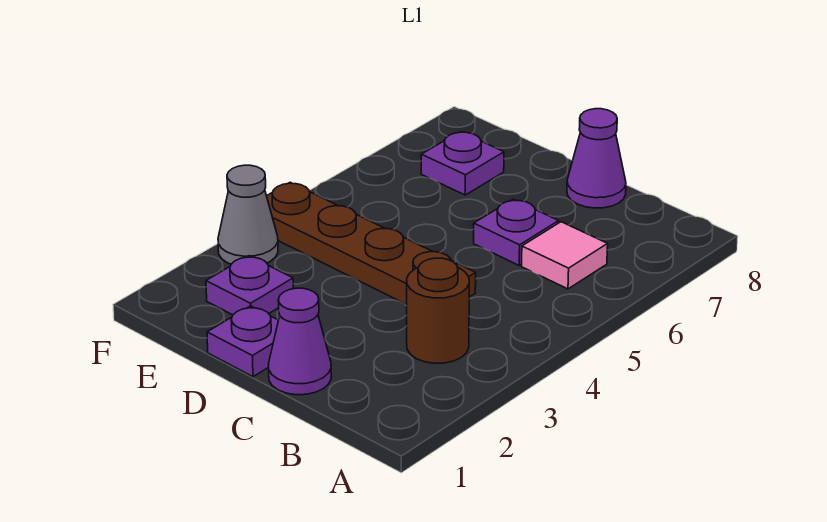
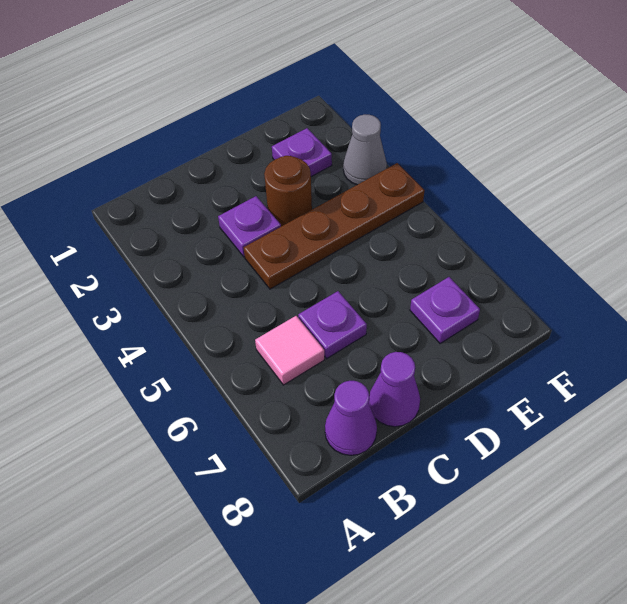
brown 1x1 round brick [407,258,469,363] -> brown 1x1 round brick moved to [264,156,312,226]
purple 1x1 cone [268,288,331,395] -> purple 1x1 cone moved to [325,381,377,455]
purple 1x1 plate [207,306,278,377] -> purple 1x1 plate moved to [218,196,281,257]

